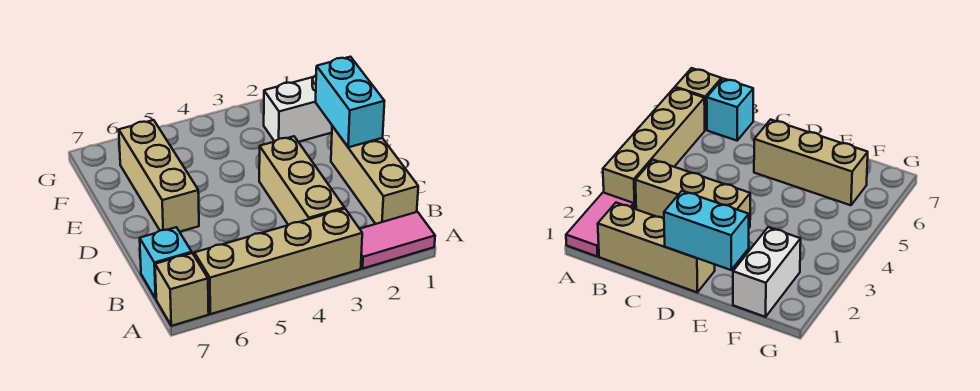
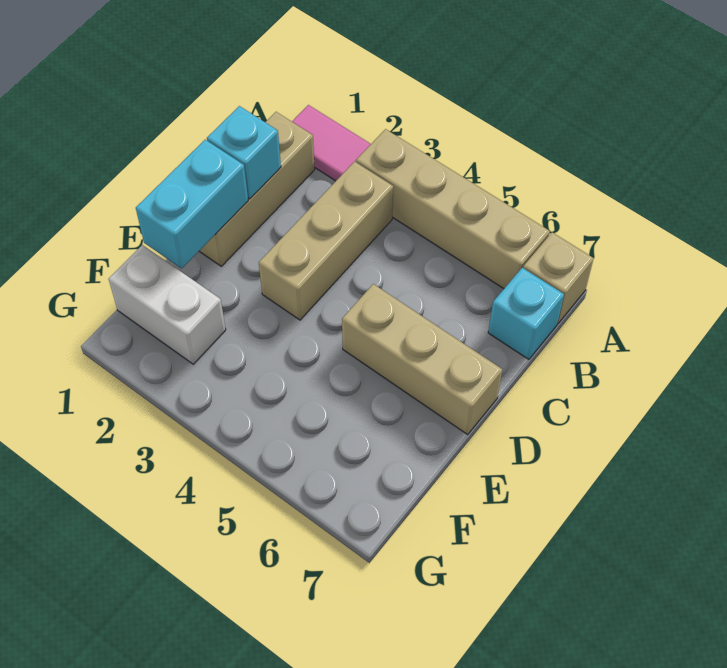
none -> cyan 1x1 brick [207,106,281,199]
tan 1x3 brick [119,120,199,232] -> tan 1x3 brick turned to [342,284,502,434]

